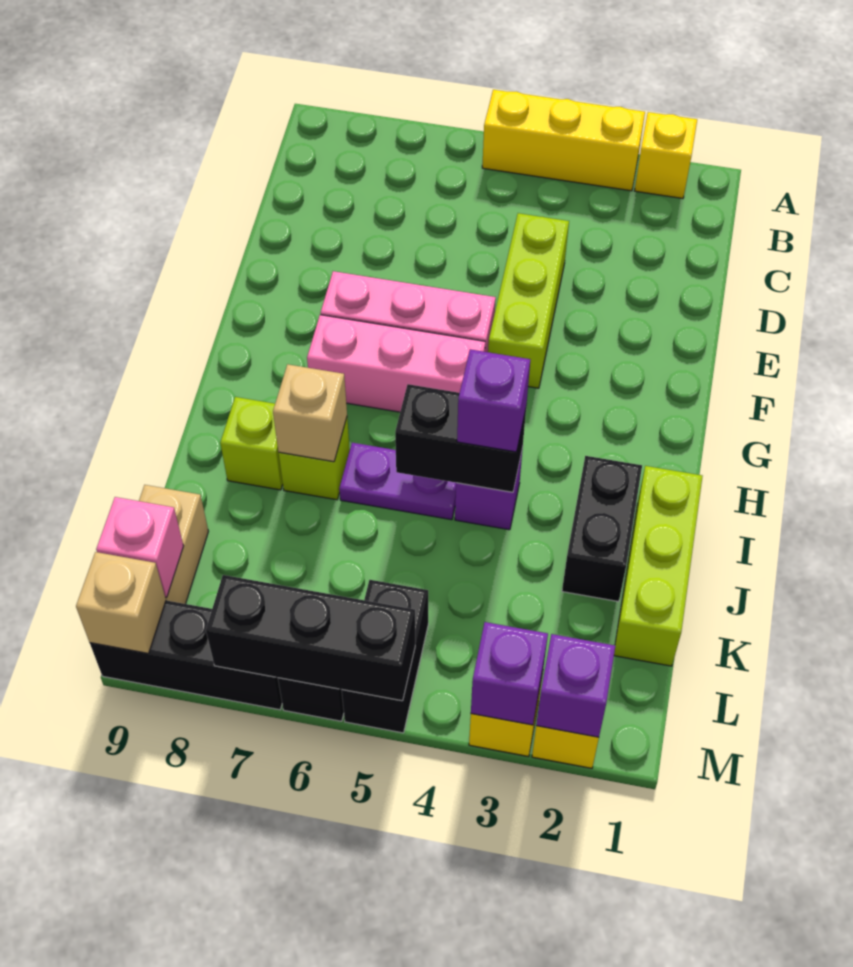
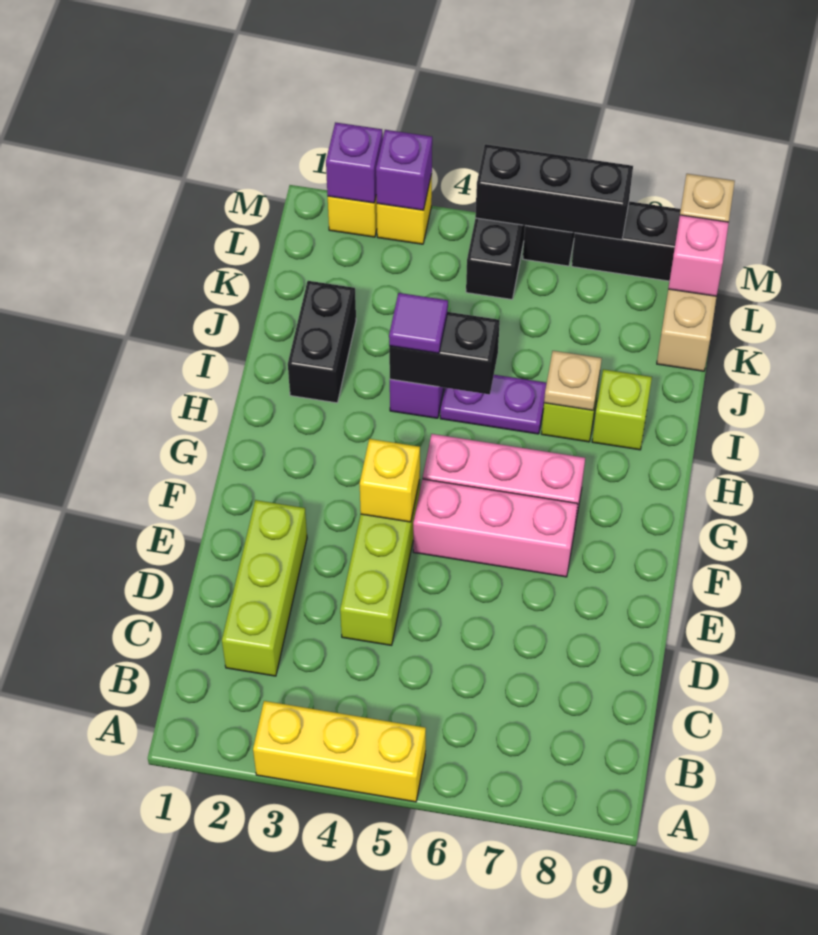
yellow 1x1 brick [635,112,697,198] -> yellow 1x1 brick moved to [360,439,420,522]
lime 1x3 brick [614,466,703,666] -> lime 1x3 brick moved to [222,500,307,676]
purple 1x1 brick [457,349,530,452] -> purple 1x1 tile [389,293,448,353]
tan 1x1 brick [273,364,347,462] -> tan 1x1 plate [544,351,602,410]

